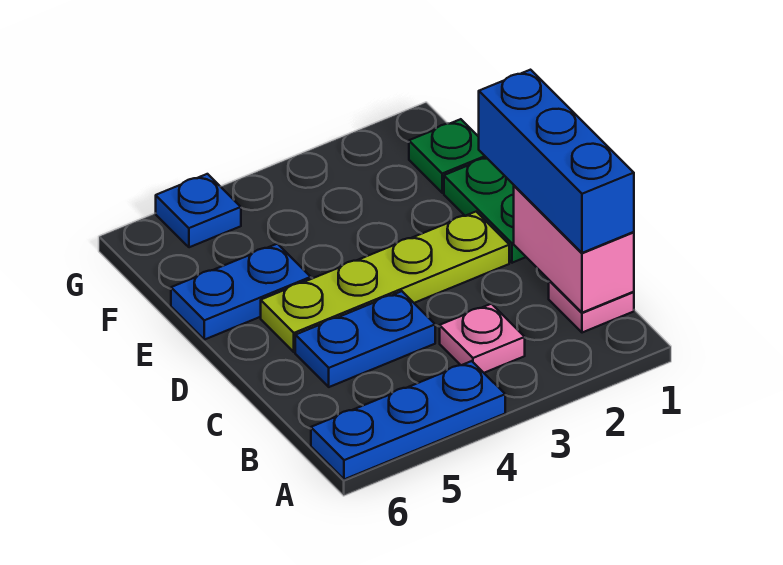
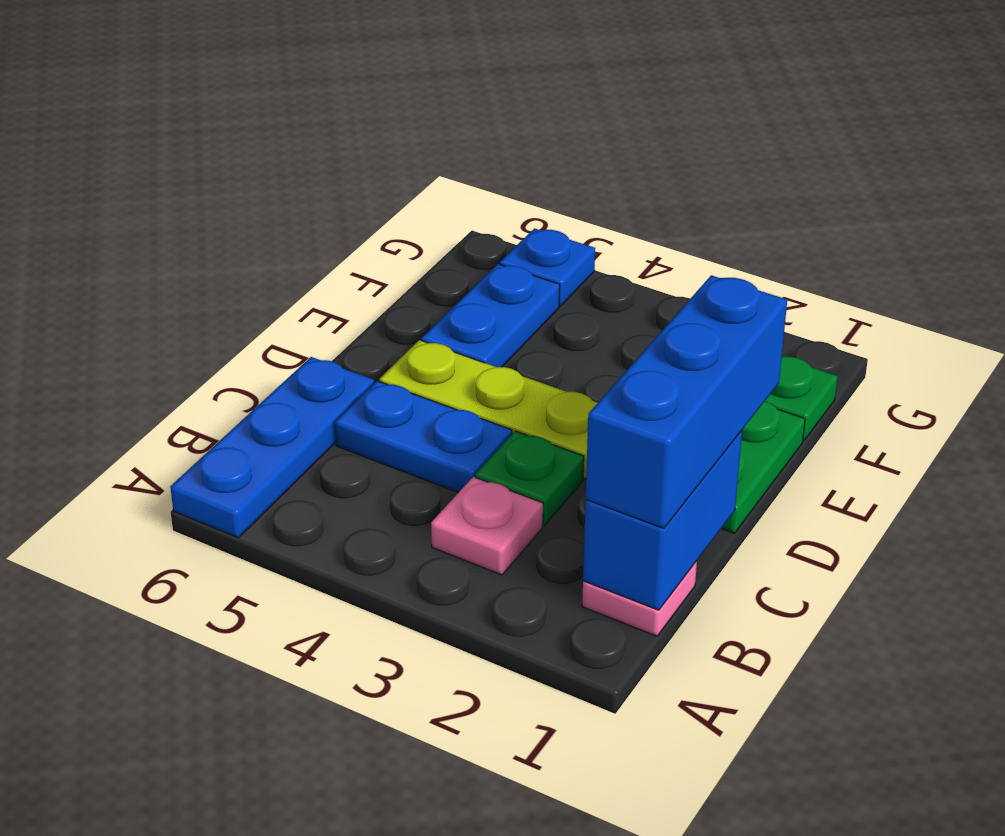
blue 1x3 plate [311,361,505,479] -> blue 1x3 plate turned to [170,357,374,538]
pink 1x2 brick [514,186,634,313] -> blue 1x2 brick [583,431,742,610]
none -> green 1x1 plate [475,431,584,525]
blue 1x2 plate [171,244,311,340] -> blue 1x2 plate turned to [421,264,560,367]

